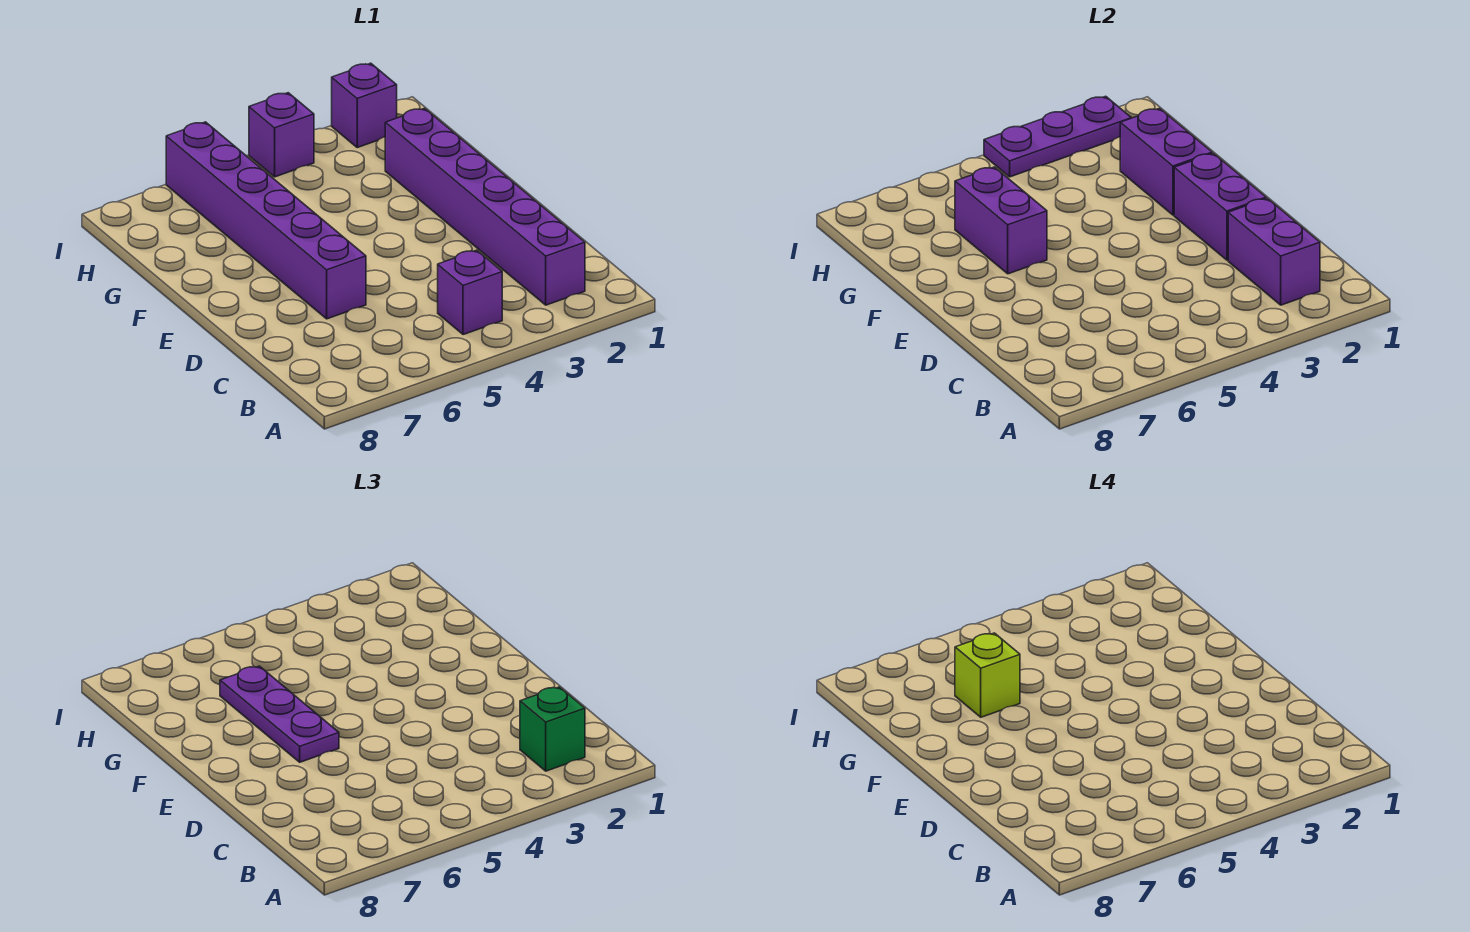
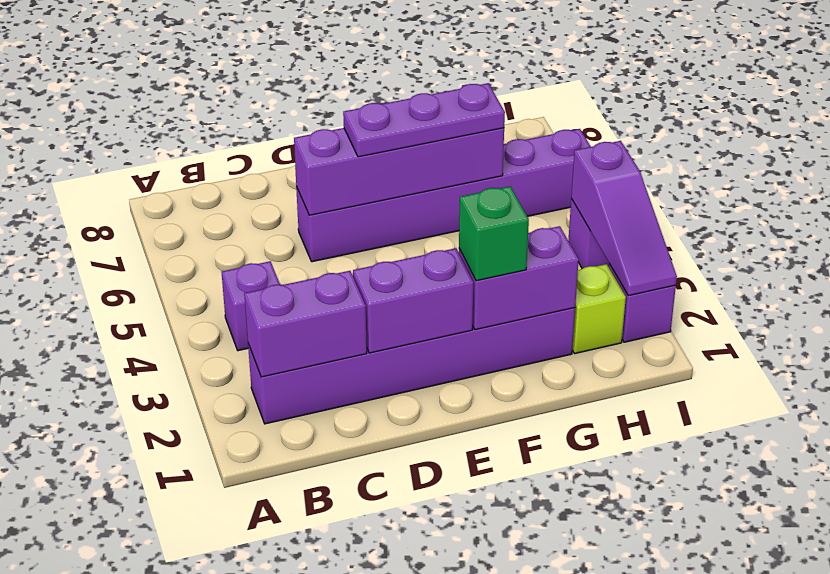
green 1x1 brick [520,687,585,771] -> green 1x1 brick moved to [459,186,529,281]
purple 1x2 brick [955,167,1047,274] -> purple 1x4 brick [294,128,504,215]
lime 1x1 brick [955,633,1020,717] -> lime 1x1 brick moved to [572,264,626,354]
purple 1x3 plate [984,96,1131,177] -> purple 1x3 slope [571,141,677,296]

